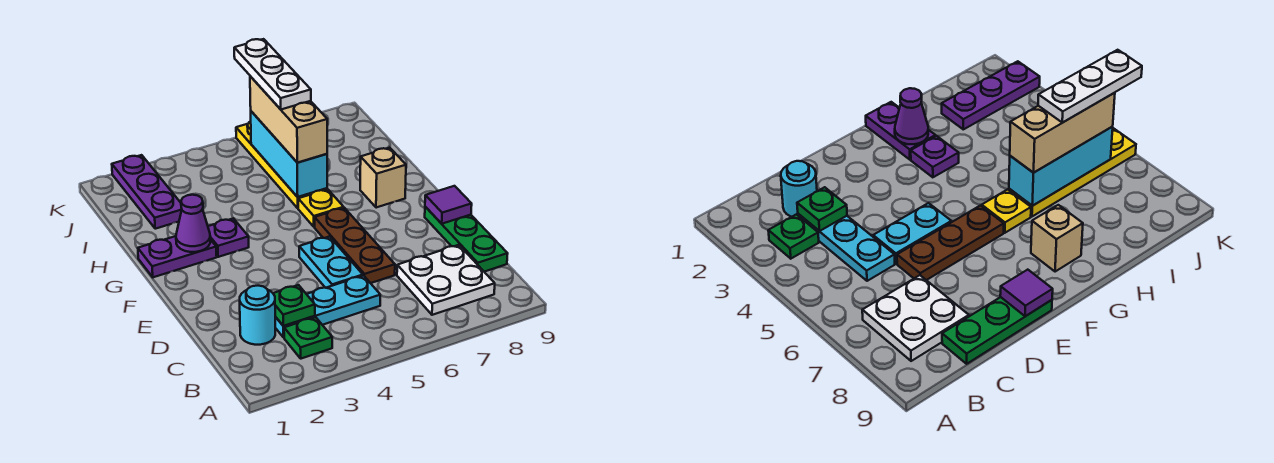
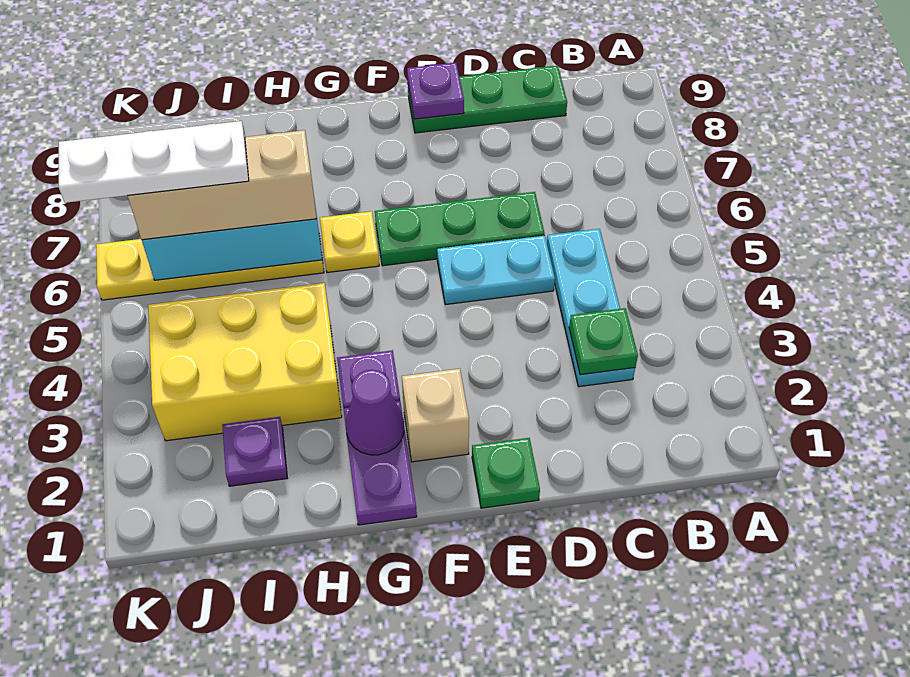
green 1x1 plate [284,317,332,359] -> green 1x1 plate moved to [472,438,540,508]
white 2x2 plate [397,245,495,315] -> none
cyan 1x1 round brick [240,286,275,345] -> none
brown 1x3 plate [315,208,395,283] -> green 1x3 plate [375,192,544,266]
purple 1x1 tile [425,186,472,224] -> purple 1x1 plate [407,63,464,119]
tan 1x1 brick [360,148,406,208] -> tan 1x1 brick moved to [402,369,469,462]
none -> yellow 2x3 brick [148,283,342,441]
purple 1x3 plate [112,155,182,229] -> purple 1x1 plate [222,417,287,486]

